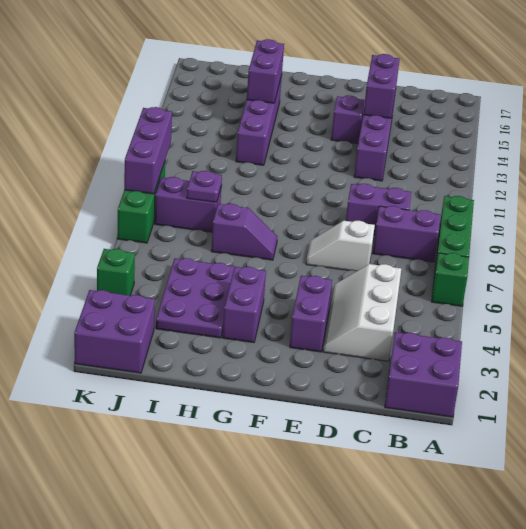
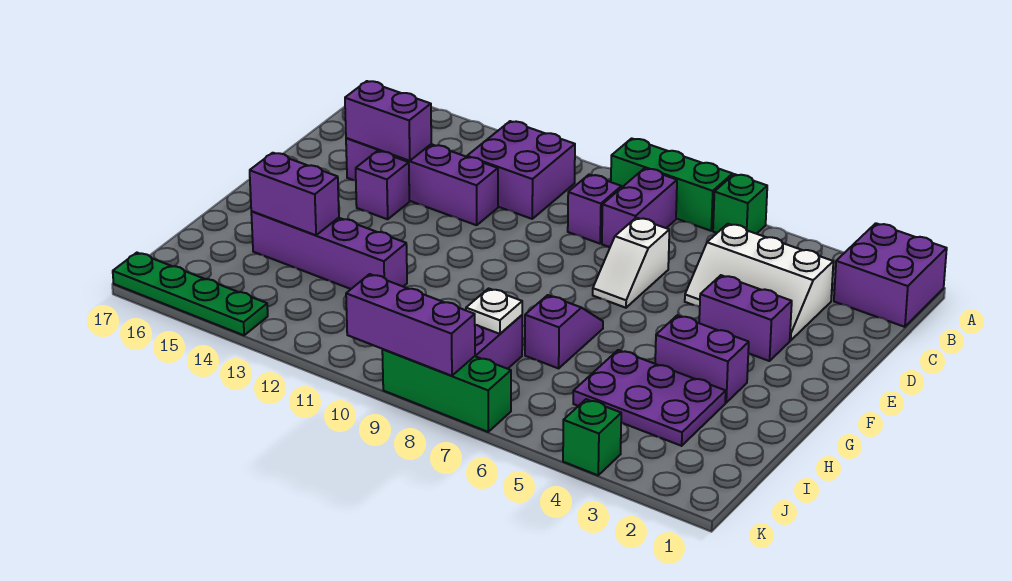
purple 1x2 brick [346,184,411,235] -> purple 1x1 brick [568,175,621,244]
purple 1x1 plate [187,171,222,202] -> white 1x1 plate [466,288,522,334]
purple 2x2 brick [74,290,155,373] -> purple 2x2 brick moved to [467,121,575,219]
none -> green 1x4 plate [113,253,268,335]

